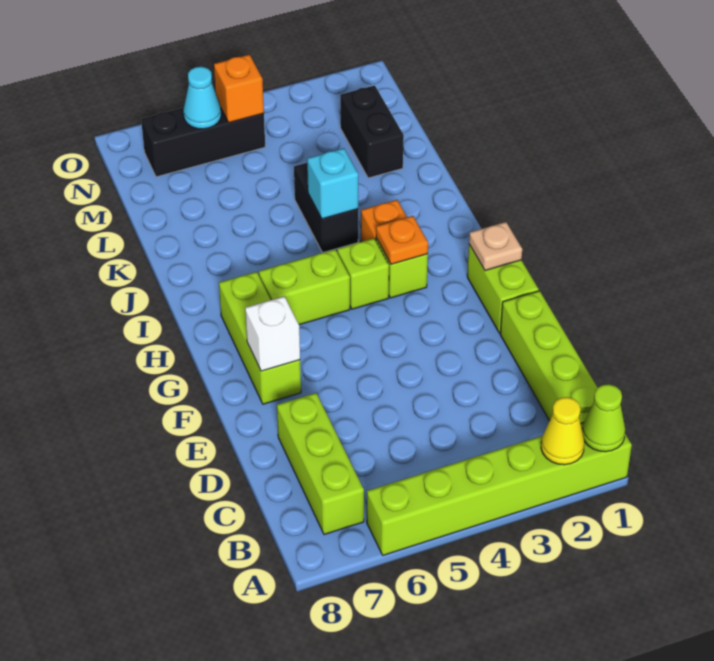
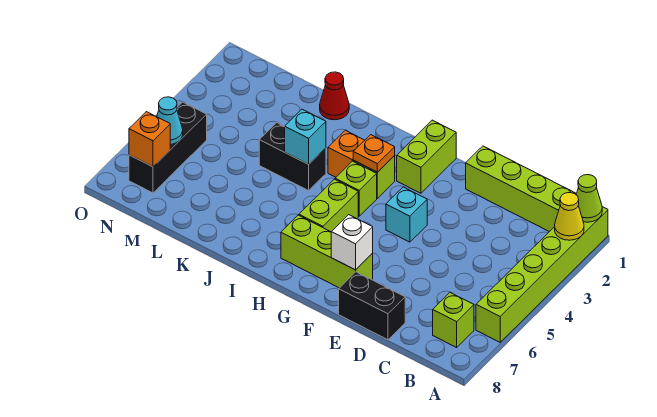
lime 1x3 brick [277,393,364,535] -> lime 1x1 brick [433,293,474,347]
lime 1x2 brick [467,244,539,333] -> lime 1x2 brick turned to [397,120,456,193]
none -> cyan 1x1 brick [386,187,427,242]
tan 1x1 plate [469,222,522,270] -> none
none -> red 1x1 cone [320,72,349,120]
black 1x2 brick [340,85,404,178] -> black 1x2 brick moved to [339,272,405,340]
orange 1x1 brick [214,55,264,123] -> orange 1x1 brick moved to [129,112,170,167]

